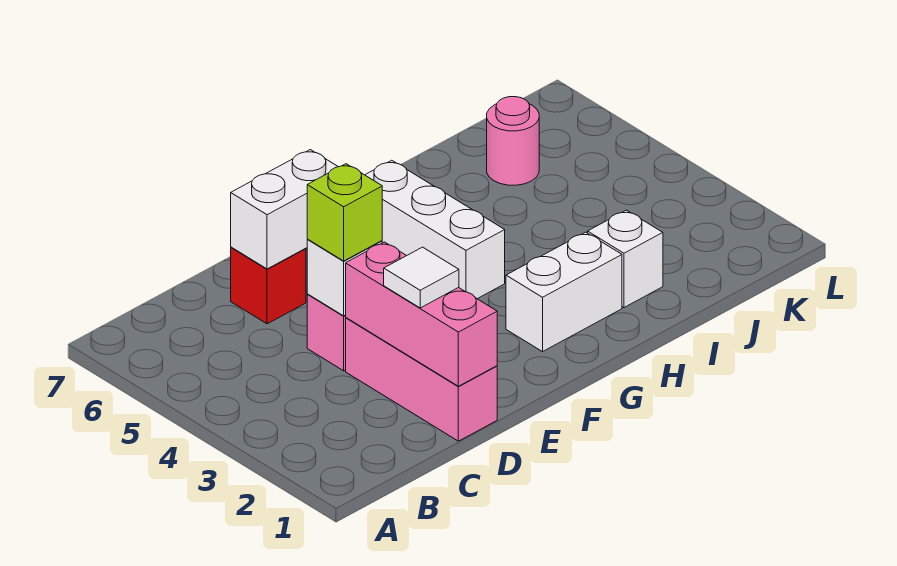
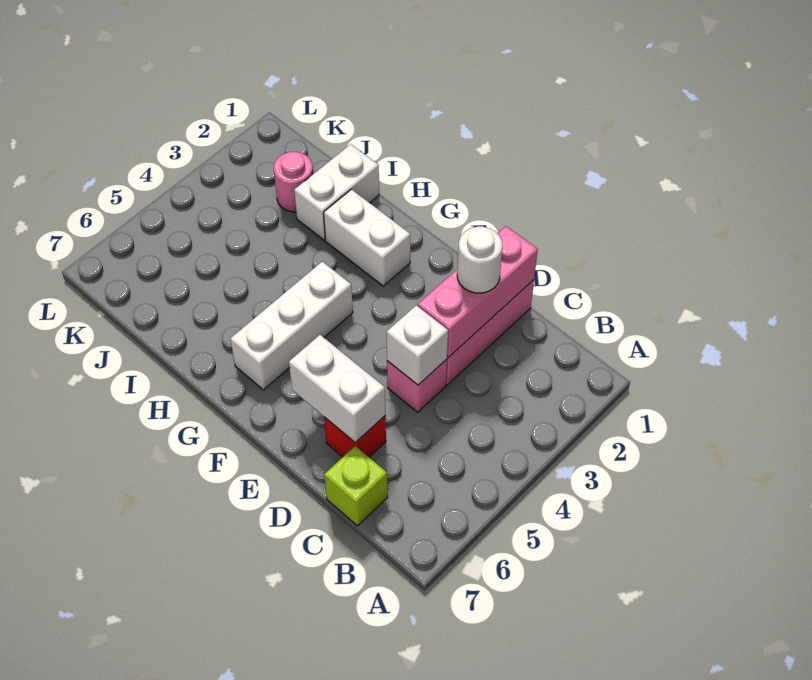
white 1x1 tile [384,247,459,308] -> white 1x1 round brick [457,227,502,293]
lime 1x1 brick [307,164,382,261] -> lime 1x1 brick moved to [324,446,388,526]
white 1x1 brick [588,210,663,307] -> white 1x2 brick [294,144,379,240]
pink 1x1 round brick [487,97,539,185] -> pink 1x1 round brick moved to [274,152,313,212]

